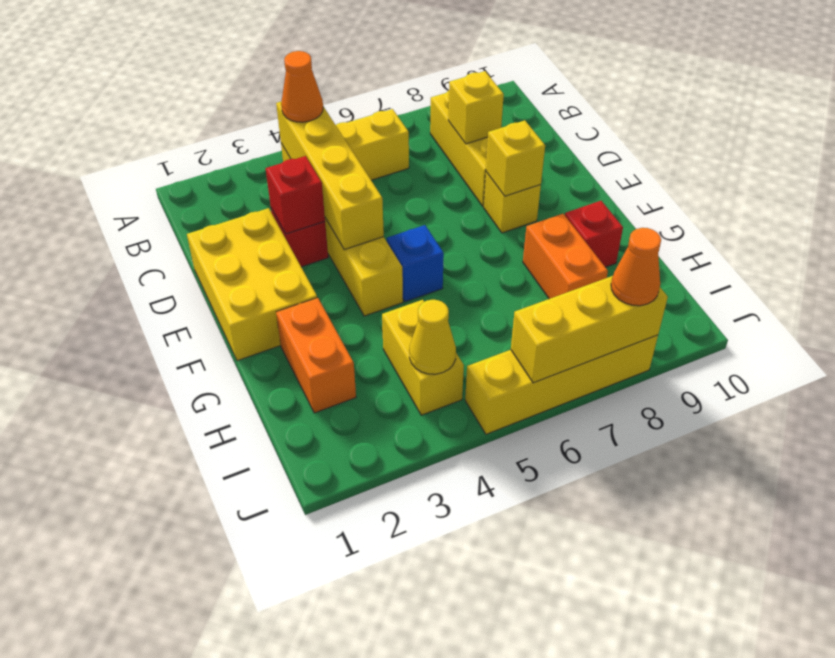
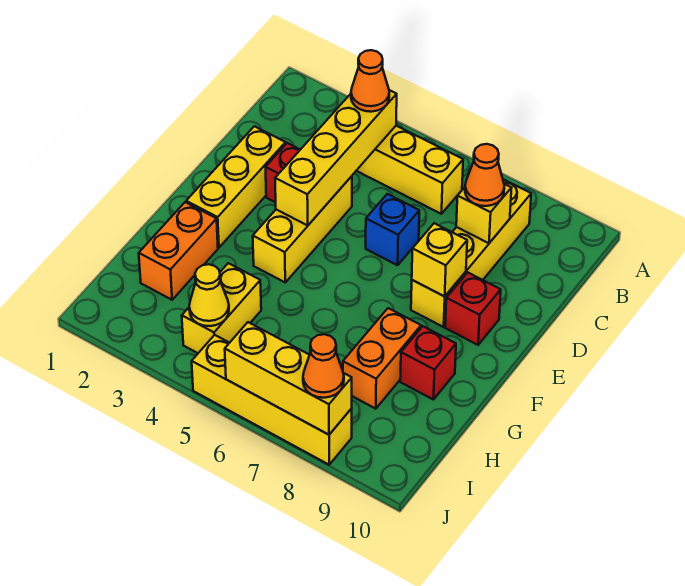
none -> orange 1x1 cone [465,144,504,206]
yellow 2x3 brick [187,208,317,361] -> yellow 1x3 brick [186,126,286,248]
red 1x1 brick [266,156,325,234] -> red 1x1 brick moved to [445,273,501,345]
blue 1x1 brick [387,225,444,302] -> blue 1x1 brick moved to [366,194,419,265]

